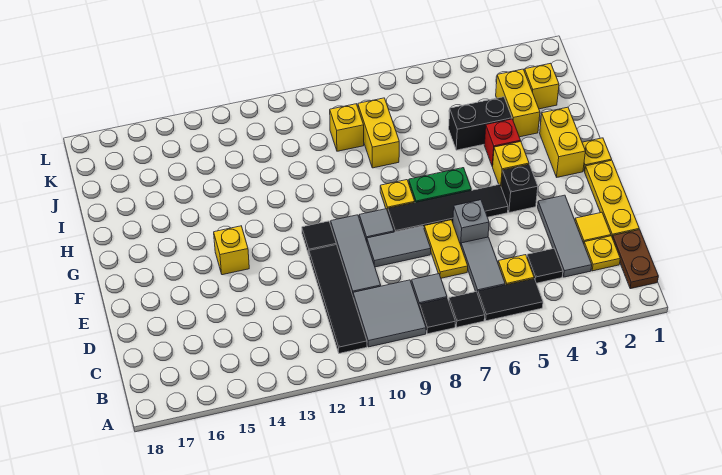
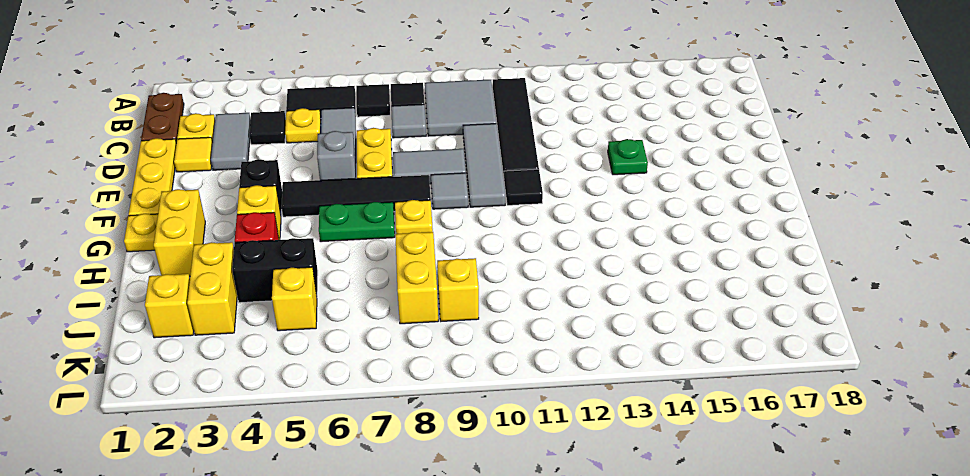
grey 1x3 tile [538,195,592,277] -> grey 1x2 tile [211,113,251,170]
none -> green 1x1 plate [608,139,648,175]
yellow 1x1 brick [214,226,249,275] -> yellow 1x1 brick moved to [272,267,317,331]

